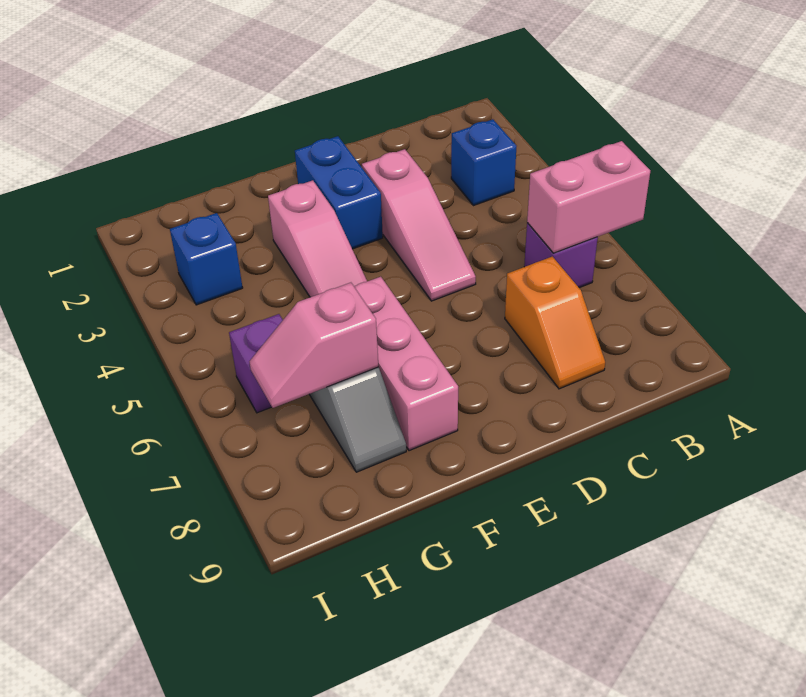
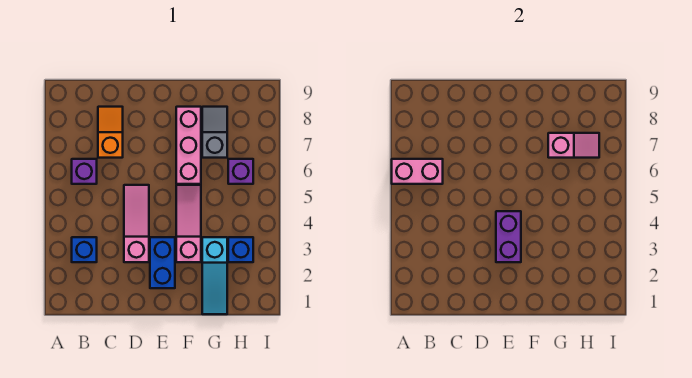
none -> purple 1x2 brick [496,211,521,262]
none -> cyan 1x3 slope [202,237,227,314]

